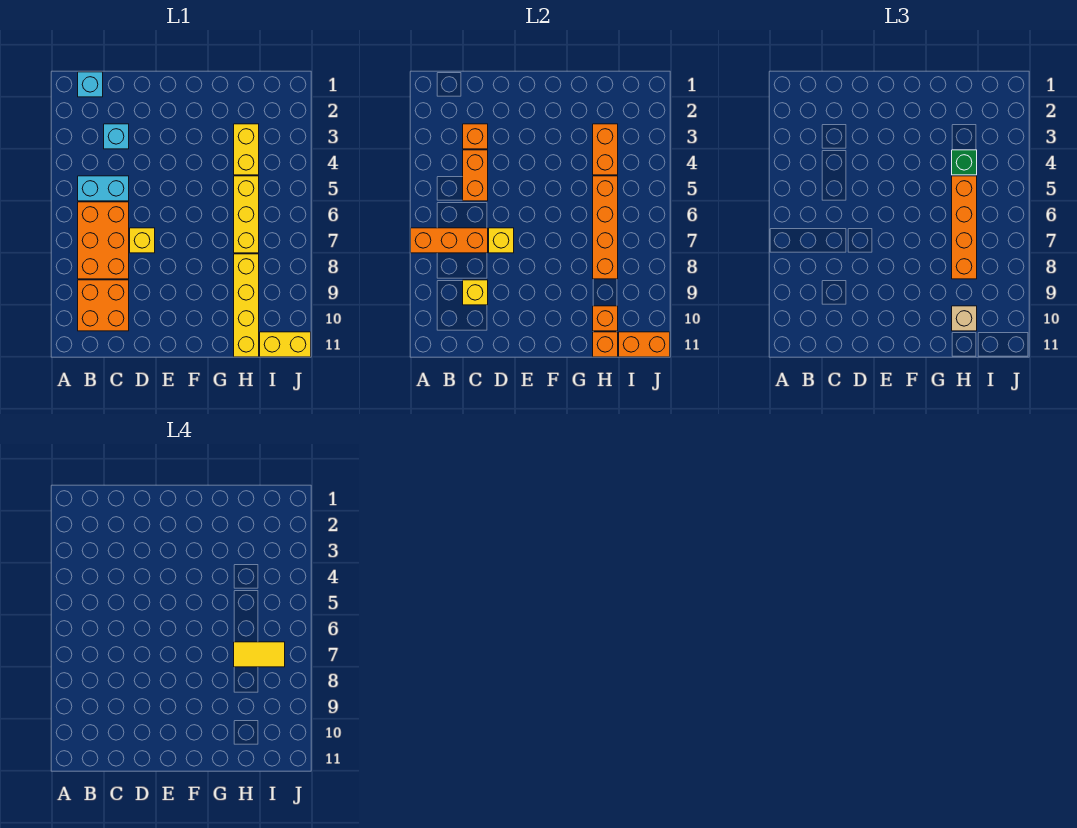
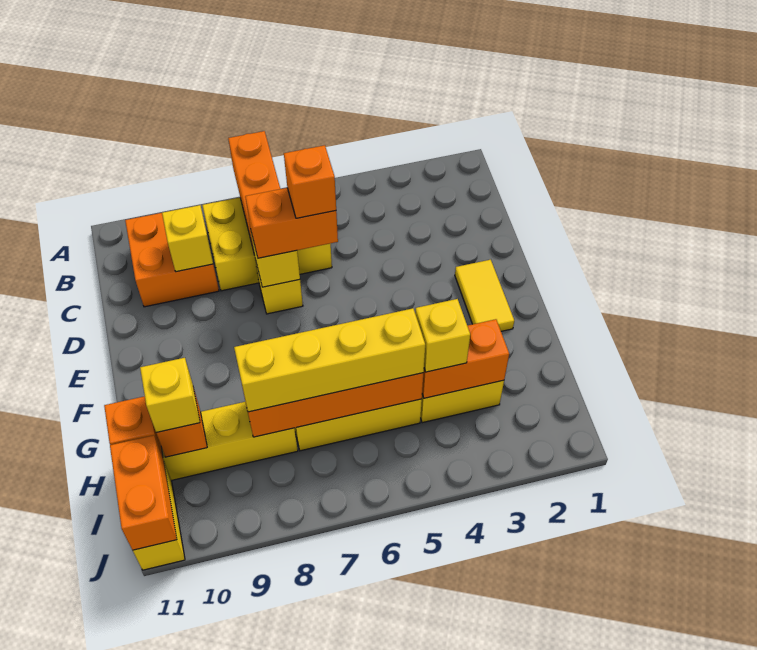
cyan 1x1 brick [78,72,103,97] -> none
cyan 1x2 brick [78,176,129,201] -> none
orange 2x3 brick [78,202,129,279] -> yellow 2x3 brick [202,197,332,291]
cyan 1x1 brick [104,124,129,149] -> none
orange 1x1 brick [463,124,488,149] -> orange 1x1 brick moved to [284,145,336,218]
orange 1x2 brick [463,150,488,201] -> orange 1x2 brick moved to [245,188,338,258]
green 1x1 brick [952,150,977,175] -> yellow 1x1 brick [415,299,470,372]
orange 1x4 brick [952,176,977,279] -> yellow 1x4 brick [234,308,425,412]
yellow 1x2 tile [234,642,285,667] -> yellow 1x2 tile moved to [455,260,514,331]
tan 1x1 brick [952,306,977,331] -> yellow 1x1 brick [140,358,200,433]

